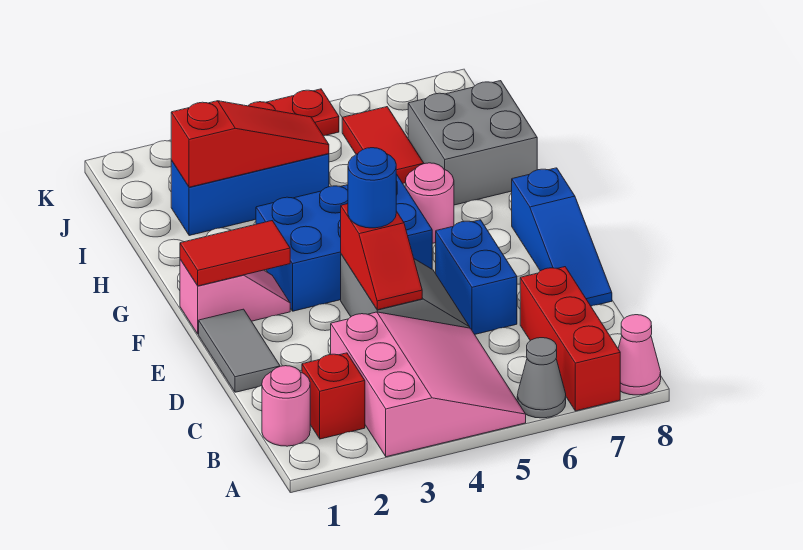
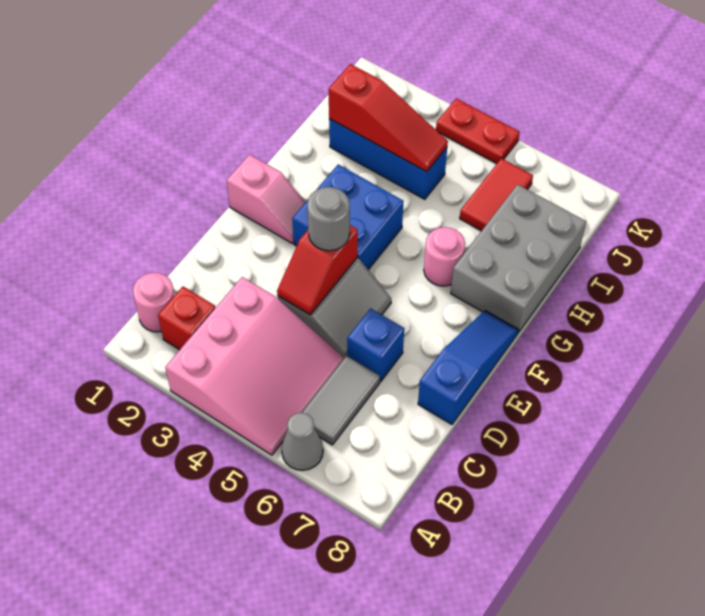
red 1x3 brick [520,267,620,411] -> none
pink 1x1 cone [618,315,661,395] -> none
grey 1x2 tile [199,309,280,392] -> grey 1x2 tile moved to [302,356,380,445]
blue 1x2 brick [436,220,517,334] -> blue 1x1 brick [347,308,404,382]
blue 1x3 slope [512,168,612,306] -> blue 1x3 slope turned to [418,311,518,425]
blue 1x1 round brick [348,148,396,228] -> grey 1x1 round brick [307,187,350,251]
red 1x2 tile [180,221,290,286] -> none
blue 2x3 brick [256,174,432,311] -> blue 2x2 brick [292,165,404,270]
grey 2x2 brick [408,81,537,205] -> grey 2x3 brick [451,184,586,332]

